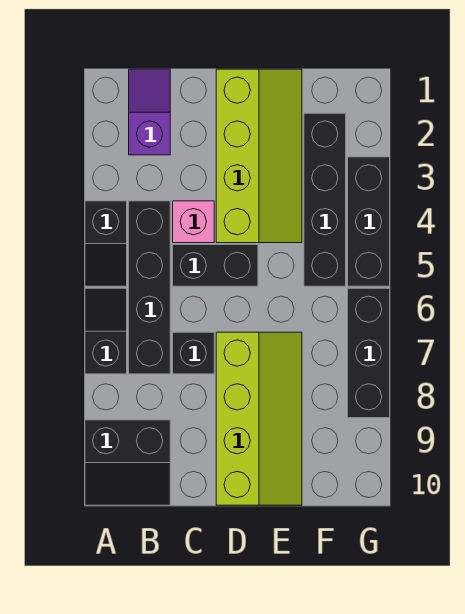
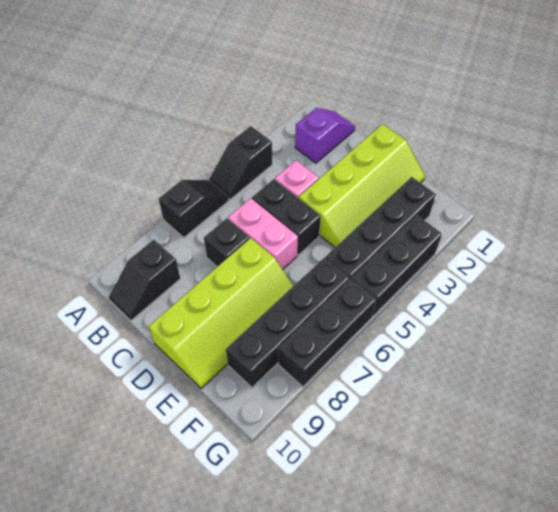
black 2x2 slope [85,420,170,505] -> black 1x2 slope [109,240,180,321]
black 1x4 brick [129,201,170,374] -> black 1x4 brick moved to [226,258,349,388]
none -> pink 1x2 brick [228,198,298,269]

